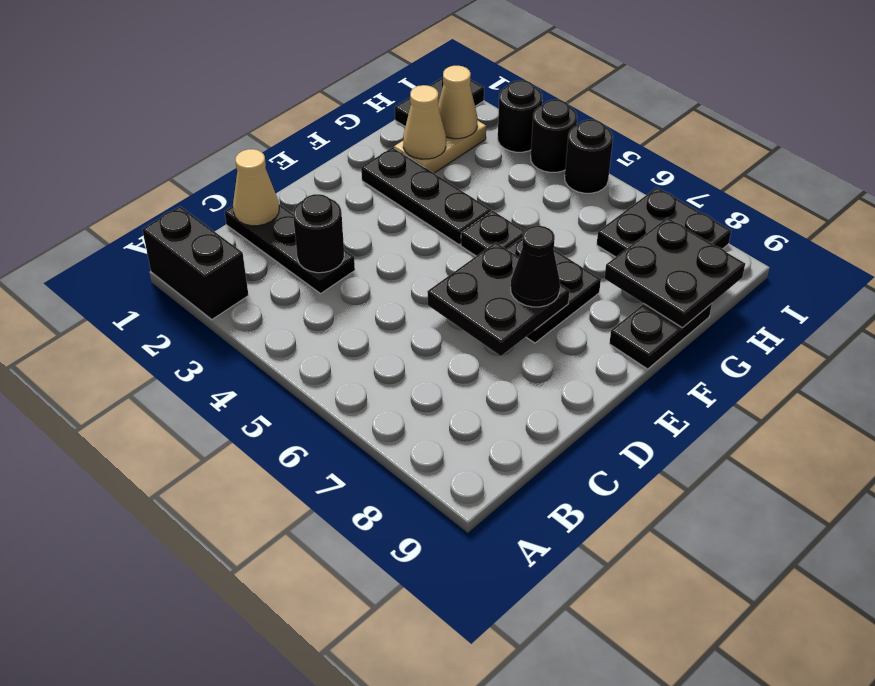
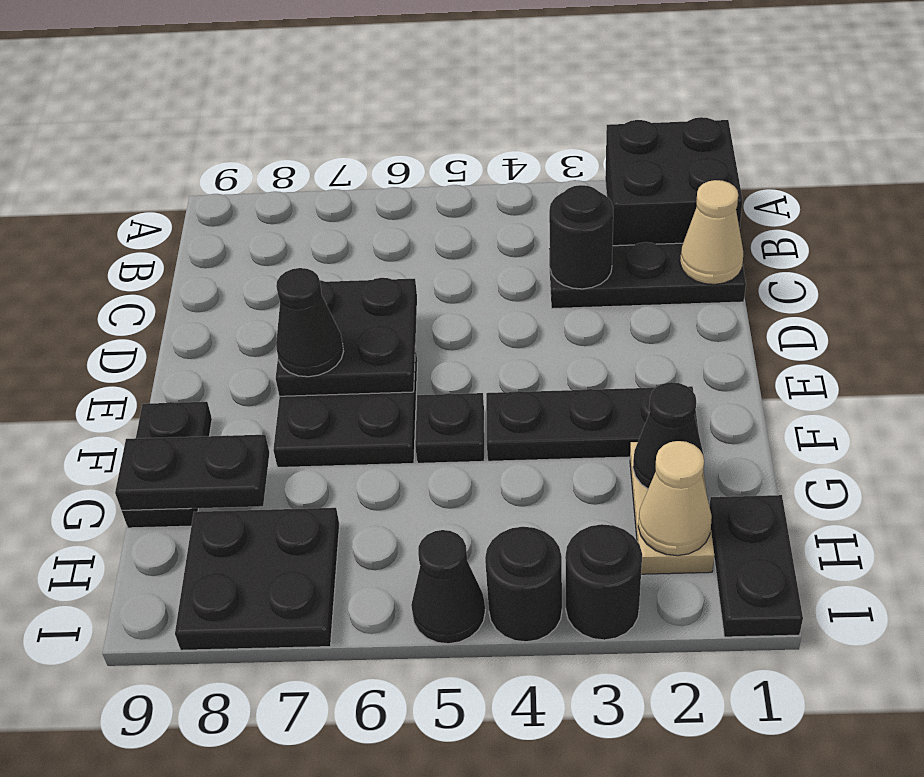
black 1x2 brick [142,206,248,319] -> black 2x2 brick [605,117,743,246]
tan 1x1 cone [403,85,446,159] -> black 1x1 cone [633,382,704,489]
black 2x2 plate [604,218,745,328] -> black 1x2 plate [115,435,269,510]
black 1x1 round brick [565,120,613,193] -> black 1x1 cone [411,530,485,644]

